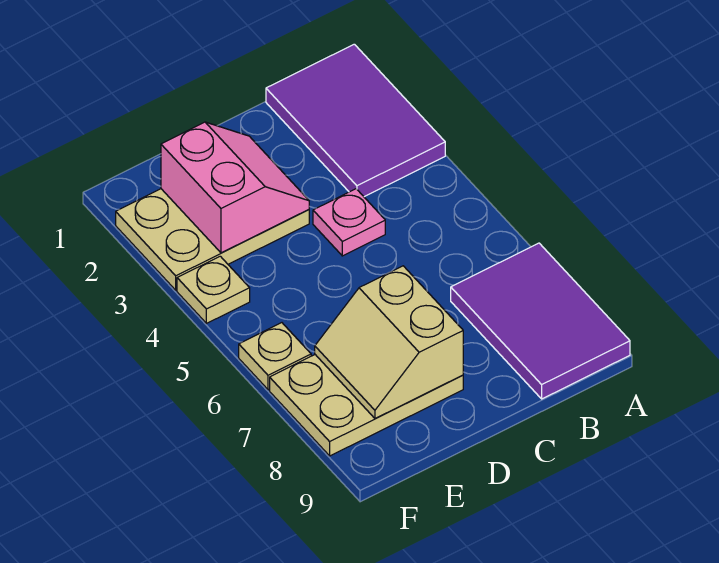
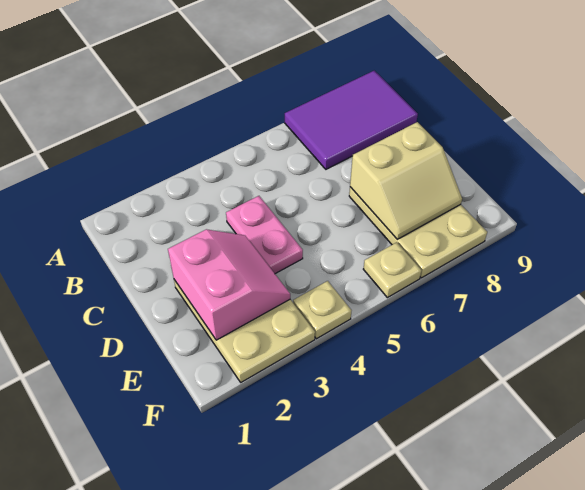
purple 2x3 tile [266,44,445,197] -> none
pink 1x1 plate [313,189,385,256] -> pink 1x2 plate [226,196,303,274]
pink 2x2 slope [161,122,309,253] -> pink 2x2 slope turned to [168,229,290,340]

